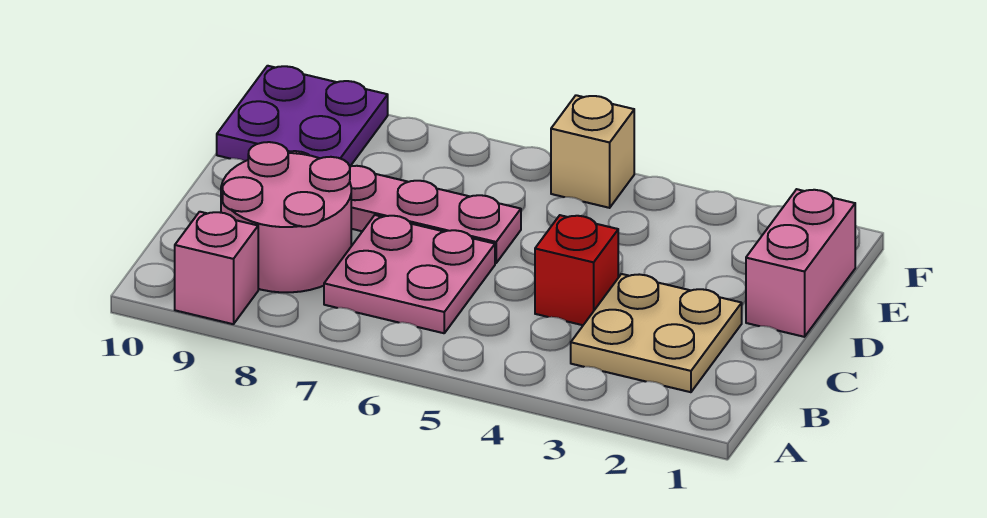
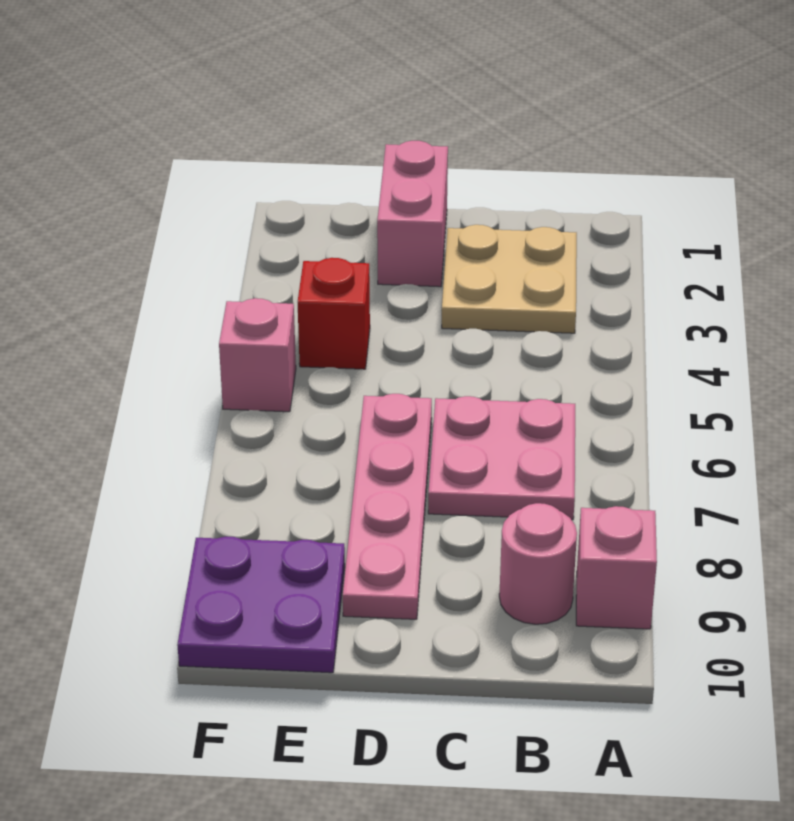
pink 2x2 round brick [221,142,351,292] -> pink 1x1 round brick [499,503,577,624]
red 1x1 brick [535,215,618,325] -> red 1x1 brick moved to [298,258,370,369]
pink 1x2 brick [746,189,855,337] -> pink 1x2 brick turned to [377,141,448,287]
tan 1x1 brick [551,95,634,208] -> pink 1x1 brick [219,298,296,412]

